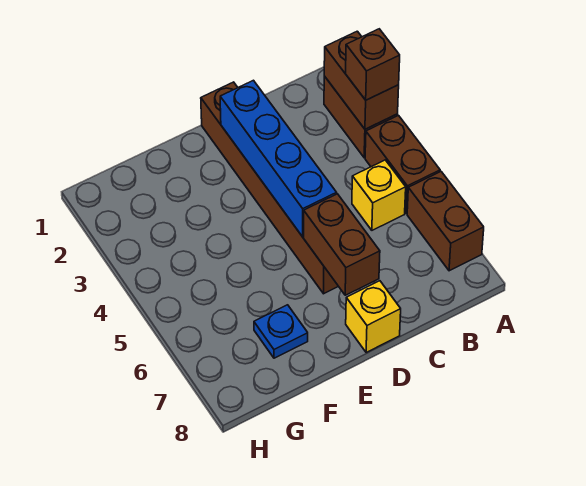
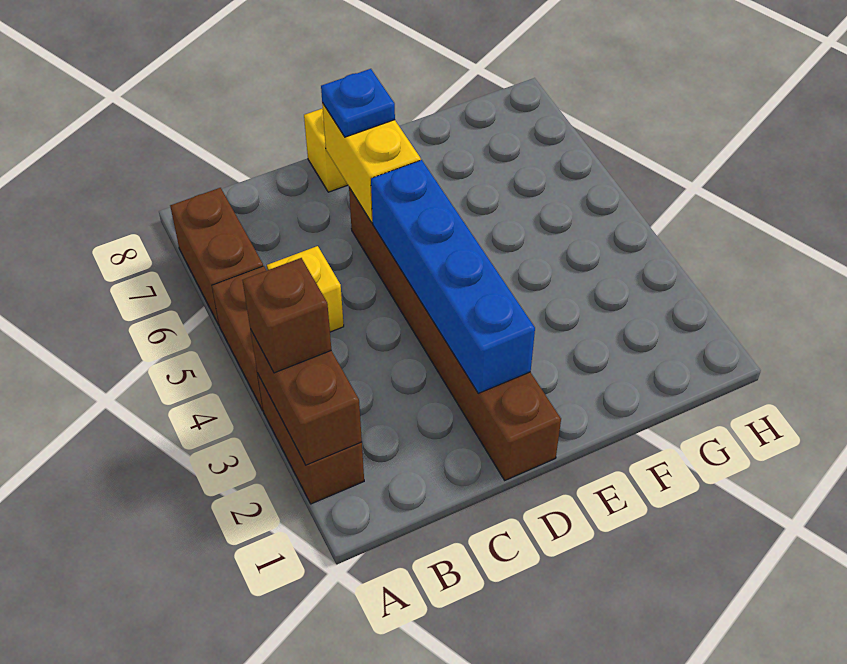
brown 1x2 brick [304,194,380,295] -> yellow 1x2 brick [322,103,421,223]
blue 1x1 plate [254,305,308,358] -> blue 1x1 plate moved to [321,69,395,137]

